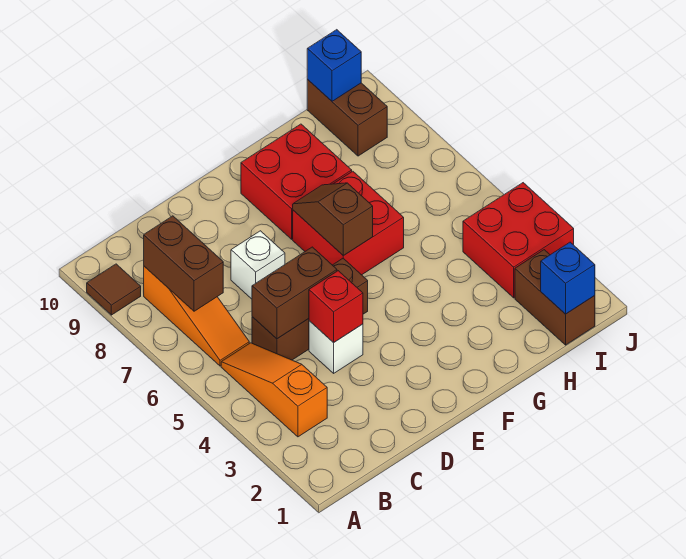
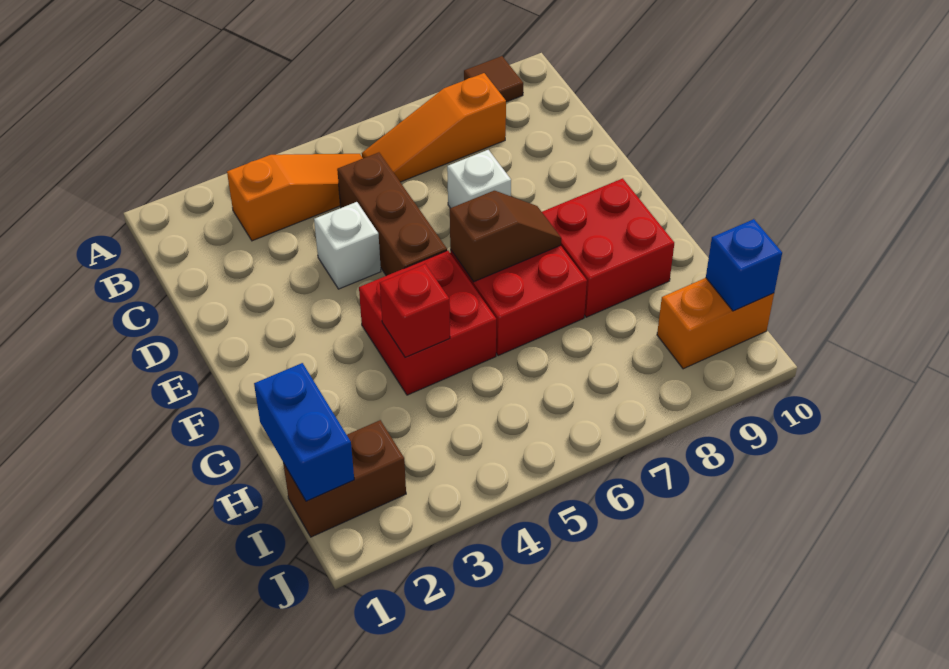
brown 1x2 brick [144,216,223,311] -> none
brown 1x2 brick [252,247,337,339] -> none
red 1x1 brick [309,271,363,343] -> red 1x1 brick moved to [380,264,450,357]
blue 1x1 brick [541,242,595,314] -> blue 1x2 brick [254,363,354,501]
red 2x2 brick [463,183,574,298] -> red 2x2 brick moved to [359,251,496,395]
brown 1x2 brick [307,79,387,156] -> orange 1x2 brick [657,278,774,369]

